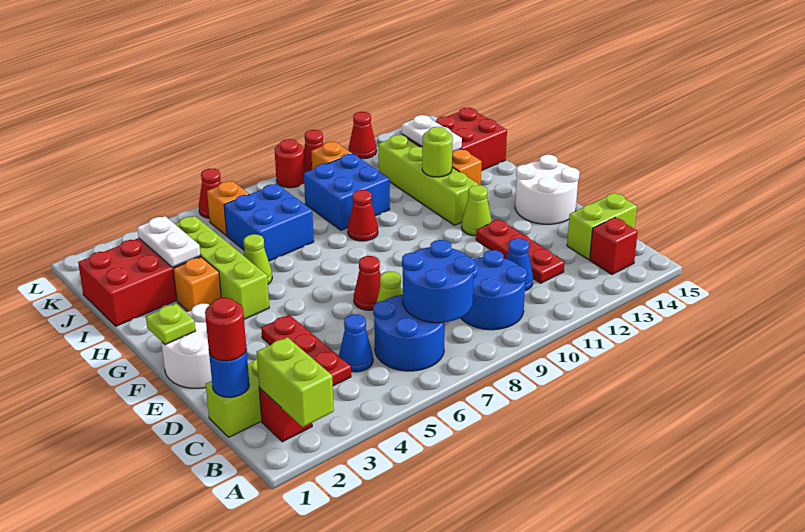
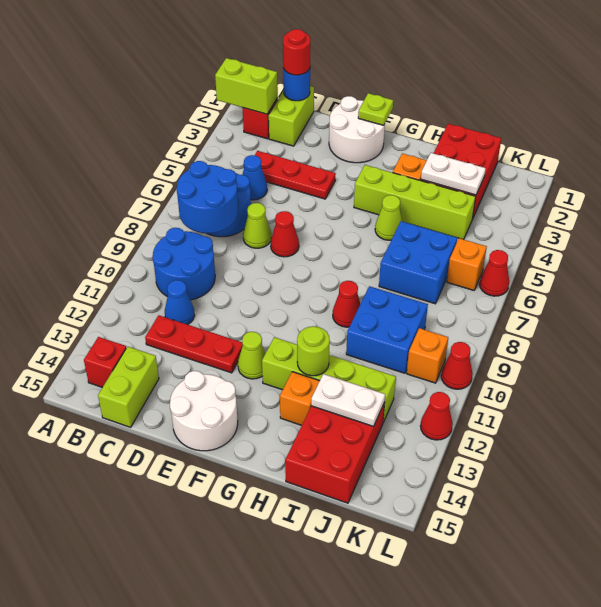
red 1x1 round brick [275,139,305,188] -> none

